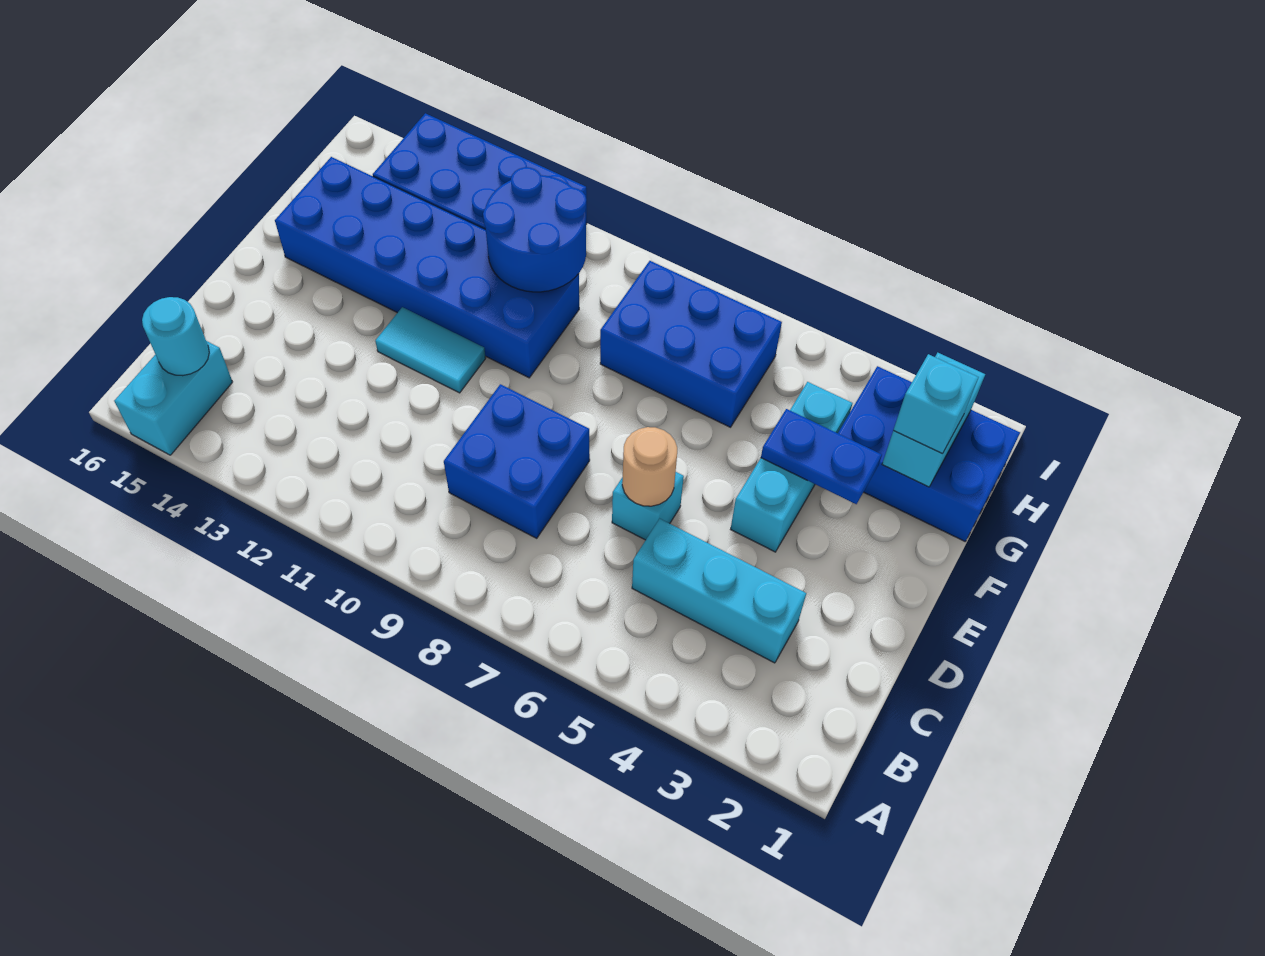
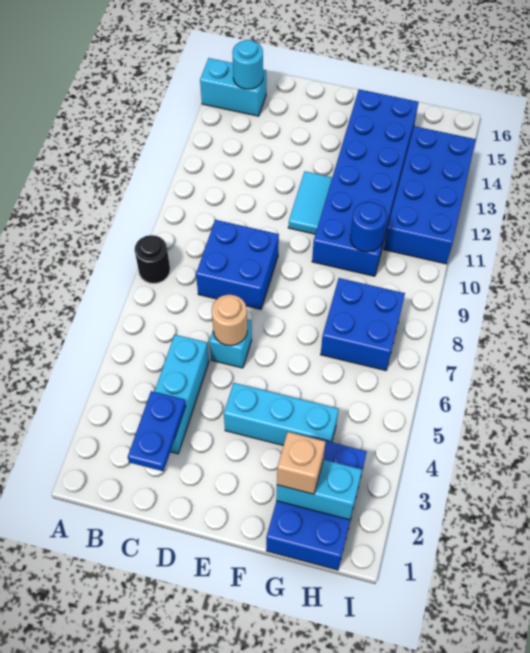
none -> black 1x1 round brick [135,235,170,284]
blue 1x2 plate [761,409,882,504] -> blue 1x2 plate moved to [128,391,186,471]
cyan 1x1 brick [894,354,979,454] -> tan 1x1 brick [277,432,325,494]
blue 2x3 brick [600,261,782,427] -> blue 2x2 brick [321,278,405,371]
blue 2x2 round brick [483,167,586,292] -> blue 1x1 round brick [350,202,386,252]

